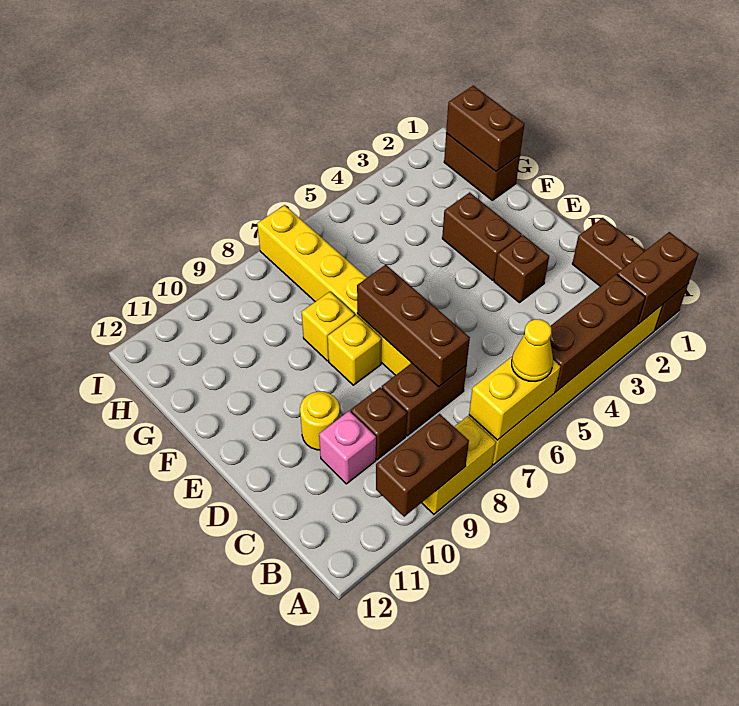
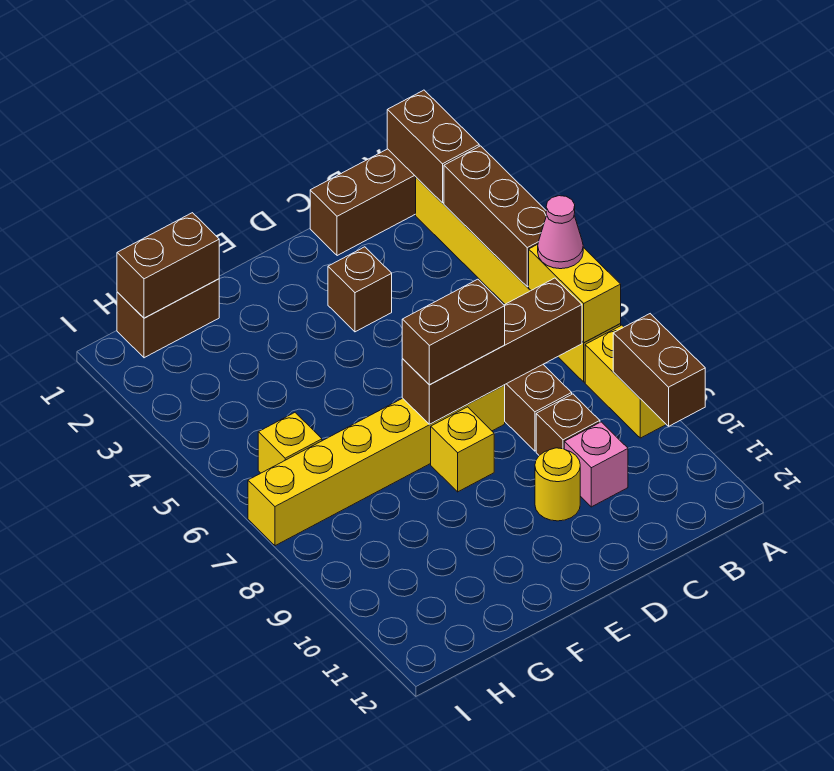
yellow 1x1 cone [512,319,553,382] -> pink 1x1 cone [538,196,583,269]
brown 1x3 brick [357,265,470,387] -> brown 1x4 brick [402,278,582,424]
brown 1x2 brick [442,192,522,280] -> brown 1x2 brick moved to [402,279,505,385]
yellow 1x1 brick [302,292,355,361] -> yellow 1x1 brick moved to [258,413,322,473]

